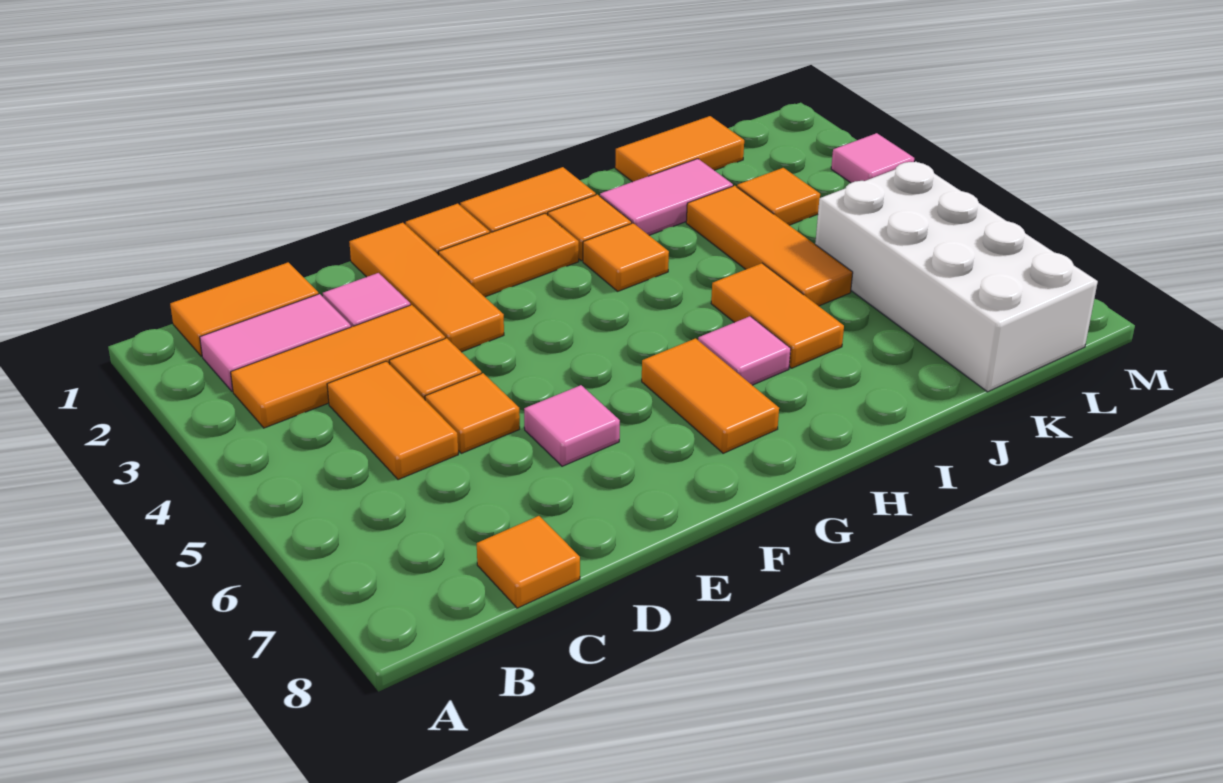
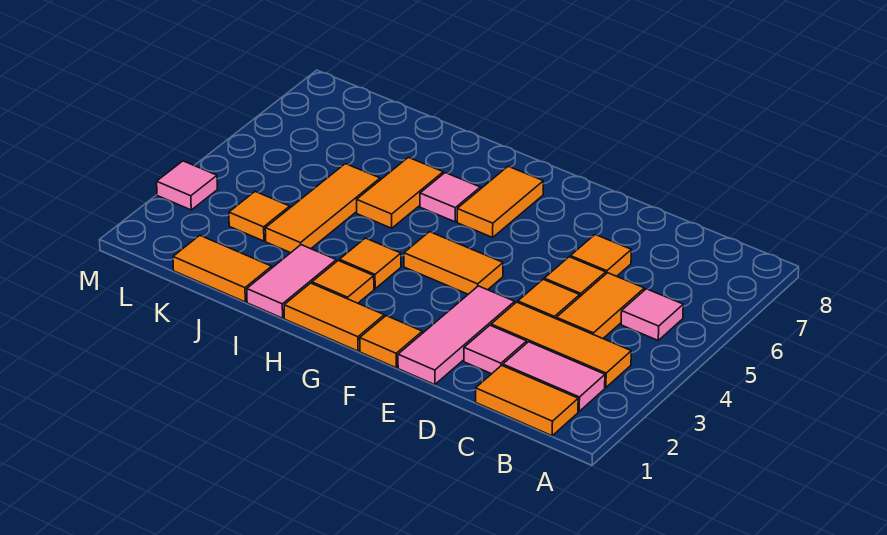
orange 1x1 tile [477,516,580,608] -> orange 1x1 tile moved to [570,235,631,276]
orange 1x3 tile [349,223,504,352] -> pink 1x3 tile [398,286,515,385]
pink 1x1 tile [524,385,620,466] -> pink 1x1 tile moved to [621,289,683,340]
orange 1x2 tile [438,213,579,297] -> orange 1x2 tile moved to [404,232,503,294]
pink 1x2 tile [600,159,733,235] -> pink 1x2 tile turned to [247,245,336,318]
white 2x4 brick [815,162,1098,392] -> none

